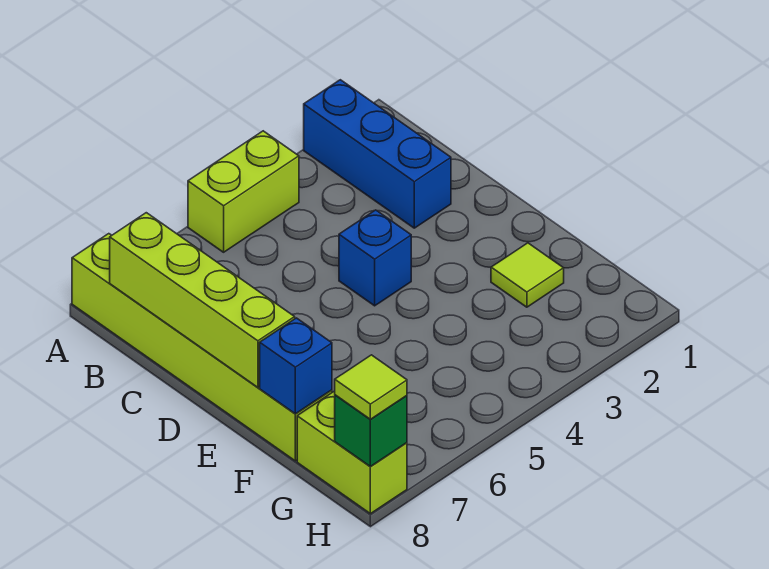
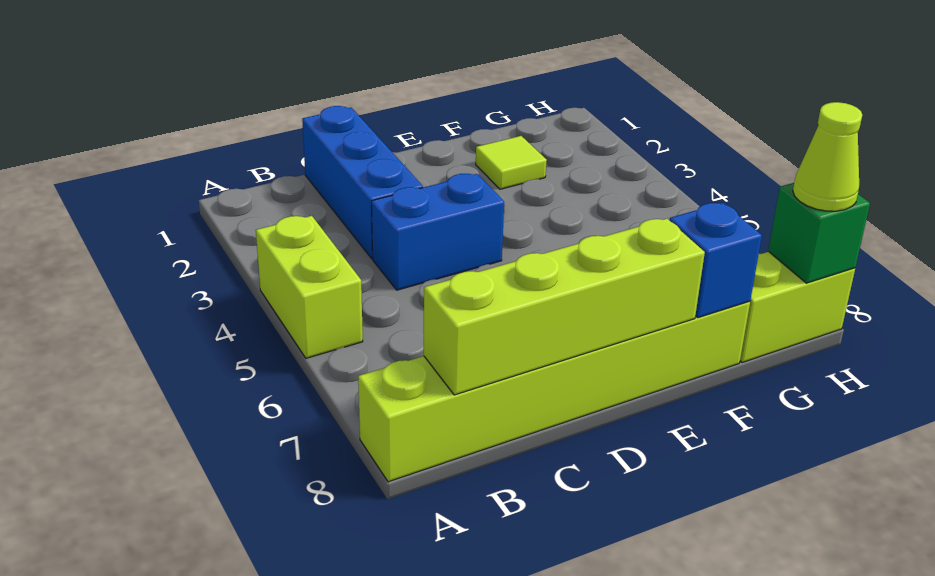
blue 1x3 brick [304,80,451,228] -> blue 1x3 brick turned to [302,106,423,258]
blue 1x1 brick [339,210,411,306] -> blue 1x2 brick [372,174,504,290]
lime 1x1 tile [335,355,407,419] -> lime 1x1 cone [793,102,862,211]

